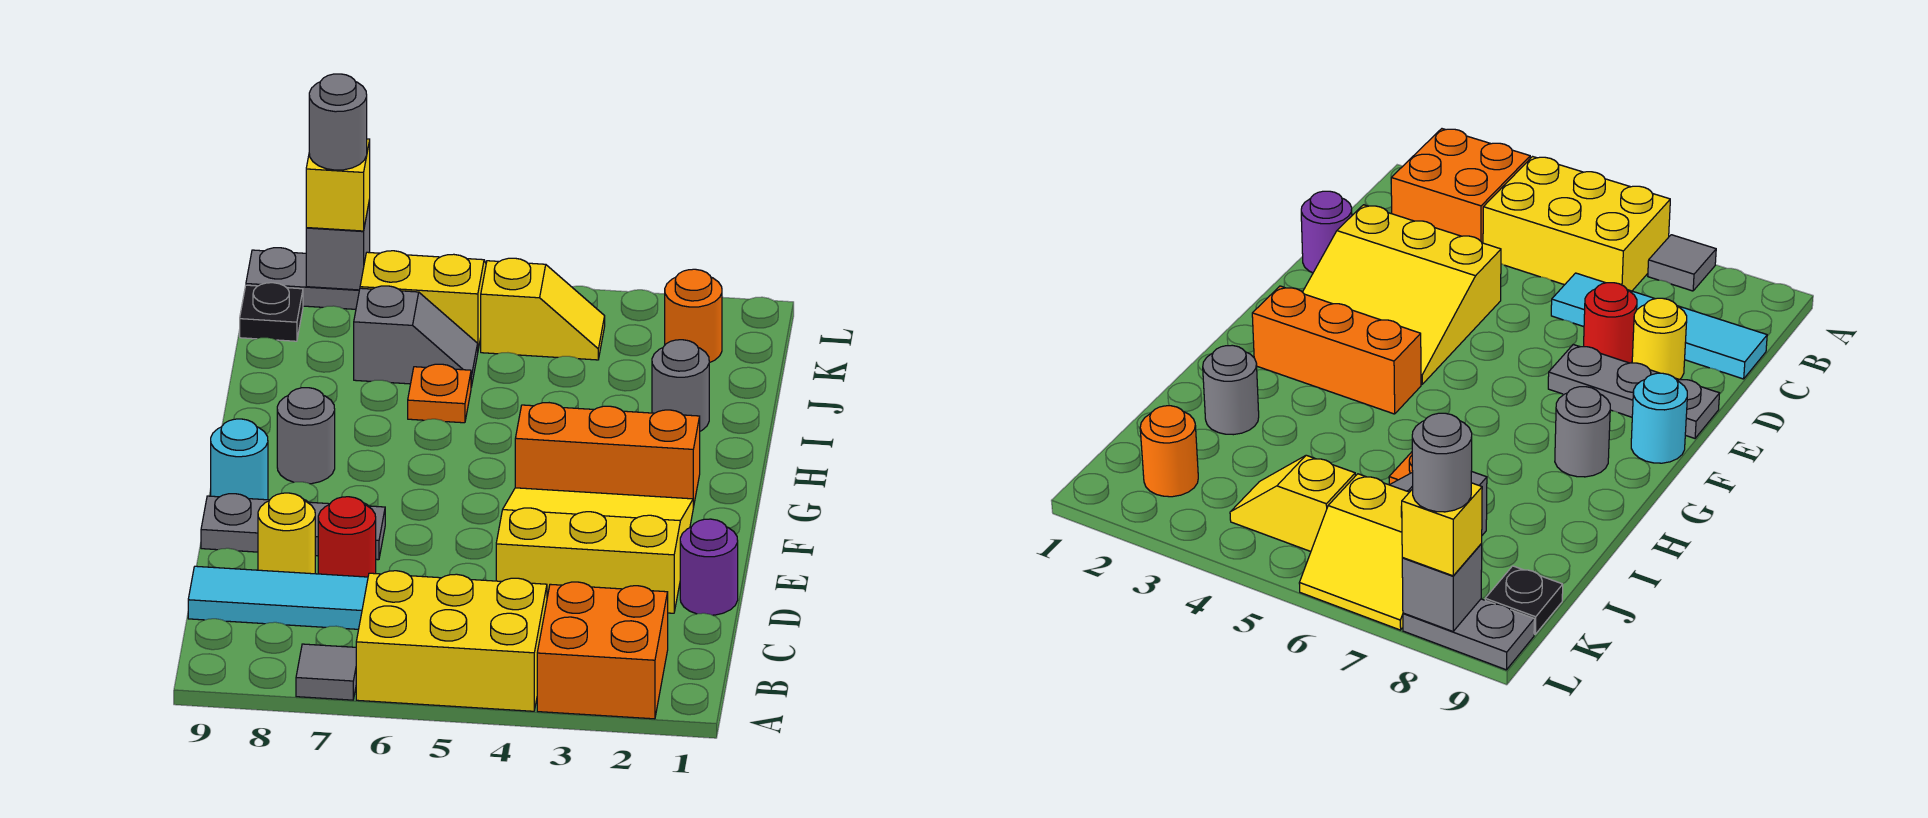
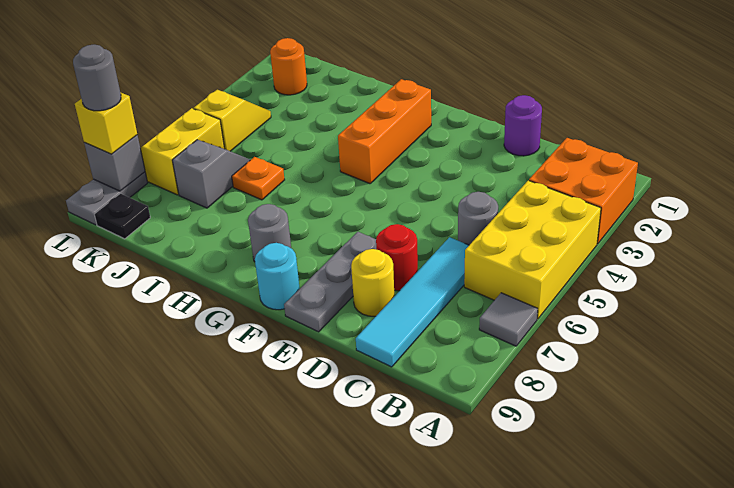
yellow 3x3 slope [496,488,693,613] -> none
grey 1x1 round brick [652,340,709,431] -> grey 1x1 round brick moved to [458,192,498,245]

